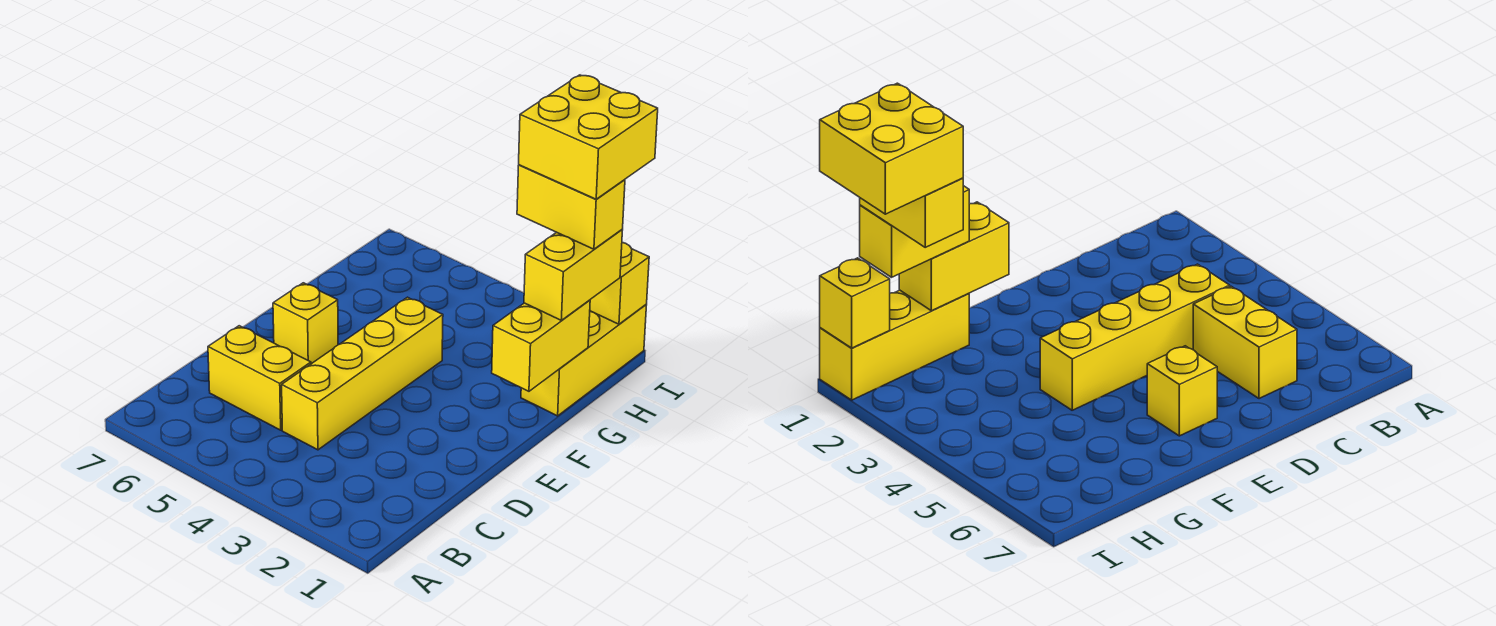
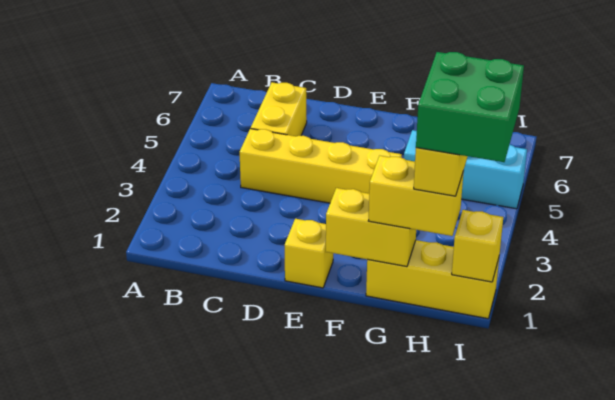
yellow 1x1 brick [273,283,338,364] -> yellow 1x1 brick moved to [285,219,333,288]
none -> cyan 1x3 brick [404,130,527,209]
yellow 2x2 brick [519,75,658,199] -> green 2x2 brick [416,52,524,162]

